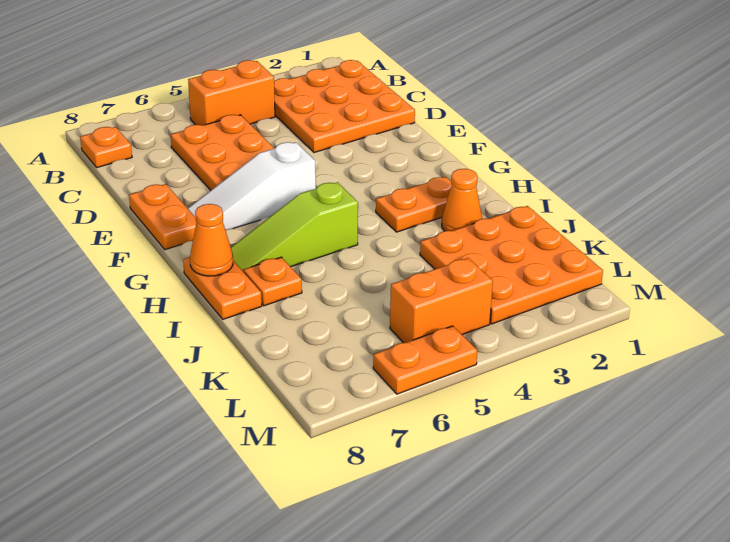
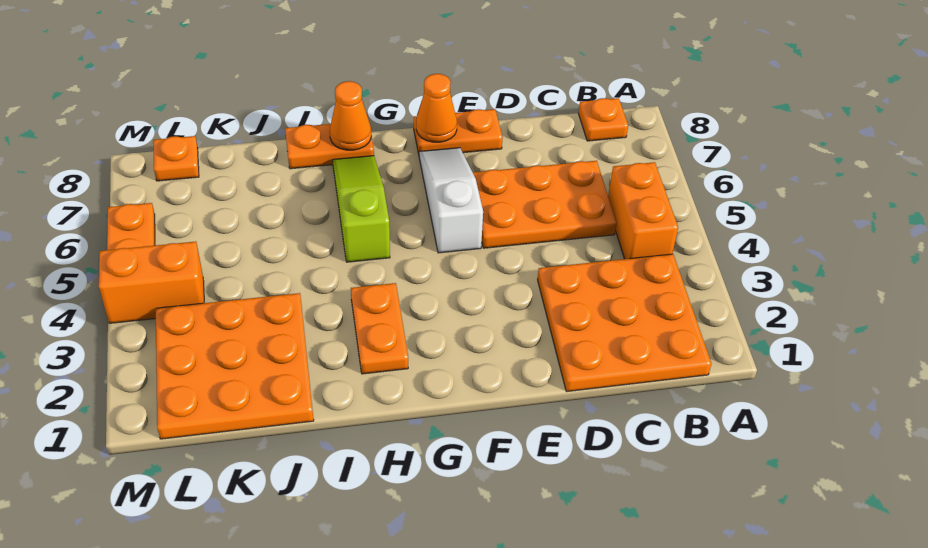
orange 1x1 cone [442,169,482,231] -> orange 1x1 cone moved to [416,74,457,142]
orange 1x1 plate [244,257,302,306] -> orange 1x1 plate moved to [153,136,199,181]
orange 1x2 brick [390,258,493,343] -> orange 1x2 brick turned to [99,242,204,323]

